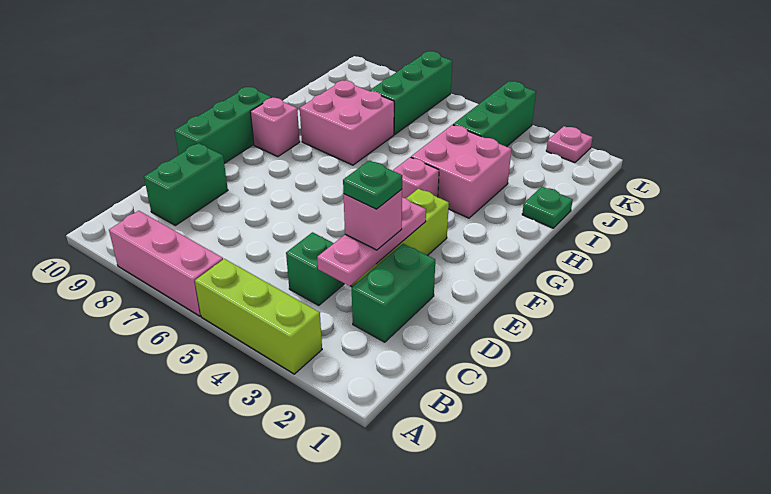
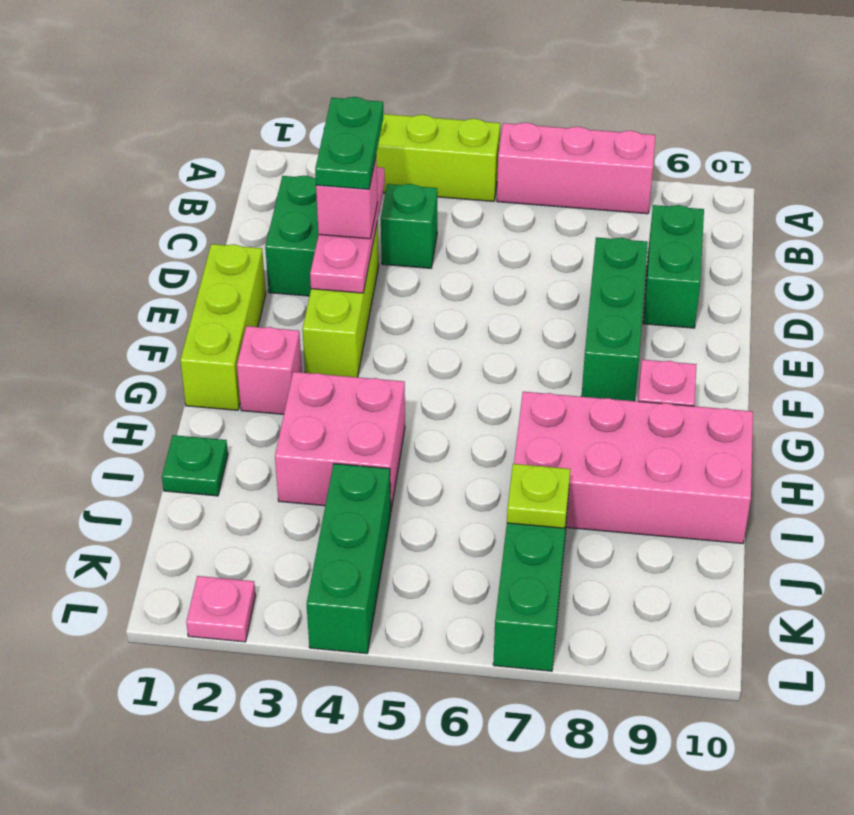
green 1x1 plate [343,160,402,209] -> green 1x2 plate [315,97,383,189]
none -> lime 1x3 brick [180,244,266,410]
green 1x3 brick [175,87,272,163] -> green 1x3 brick moved to [581,237,648,401]
pink 1x1 brick [393,157,439,198] -> pink 1x1 brick moved to [237,326,302,414]
pink 2x2 brick [300,80,394,165] -> pink 2x4 brick [514,392,753,544]
none -> lime 1x1 plate [507,464,570,528]

